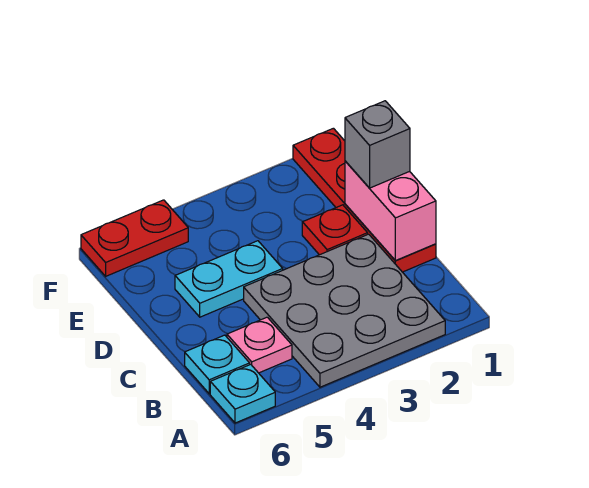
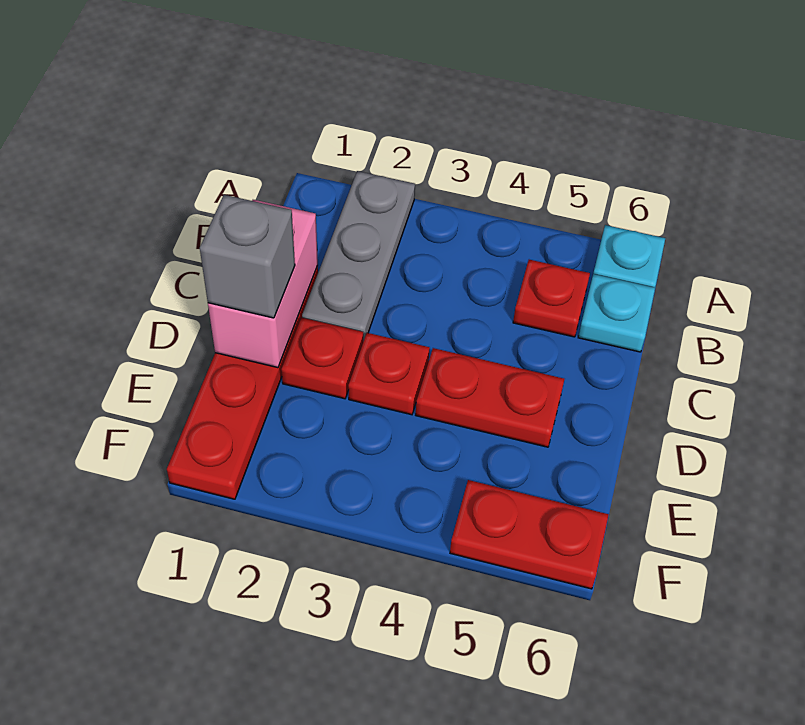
grey 3x3 plate [244,234,445,387] -> grey 1x3 plate [302,171,415,341]
pink 1x1 plate [227,317,292,373] -> red 1x1 plate [513,260,590,337]
none -> red 1x1 plate [348,333,430,415]
cyan 1x2 plate [175,241,283,317] -> red 1x2 plate [416,348,564,447]

